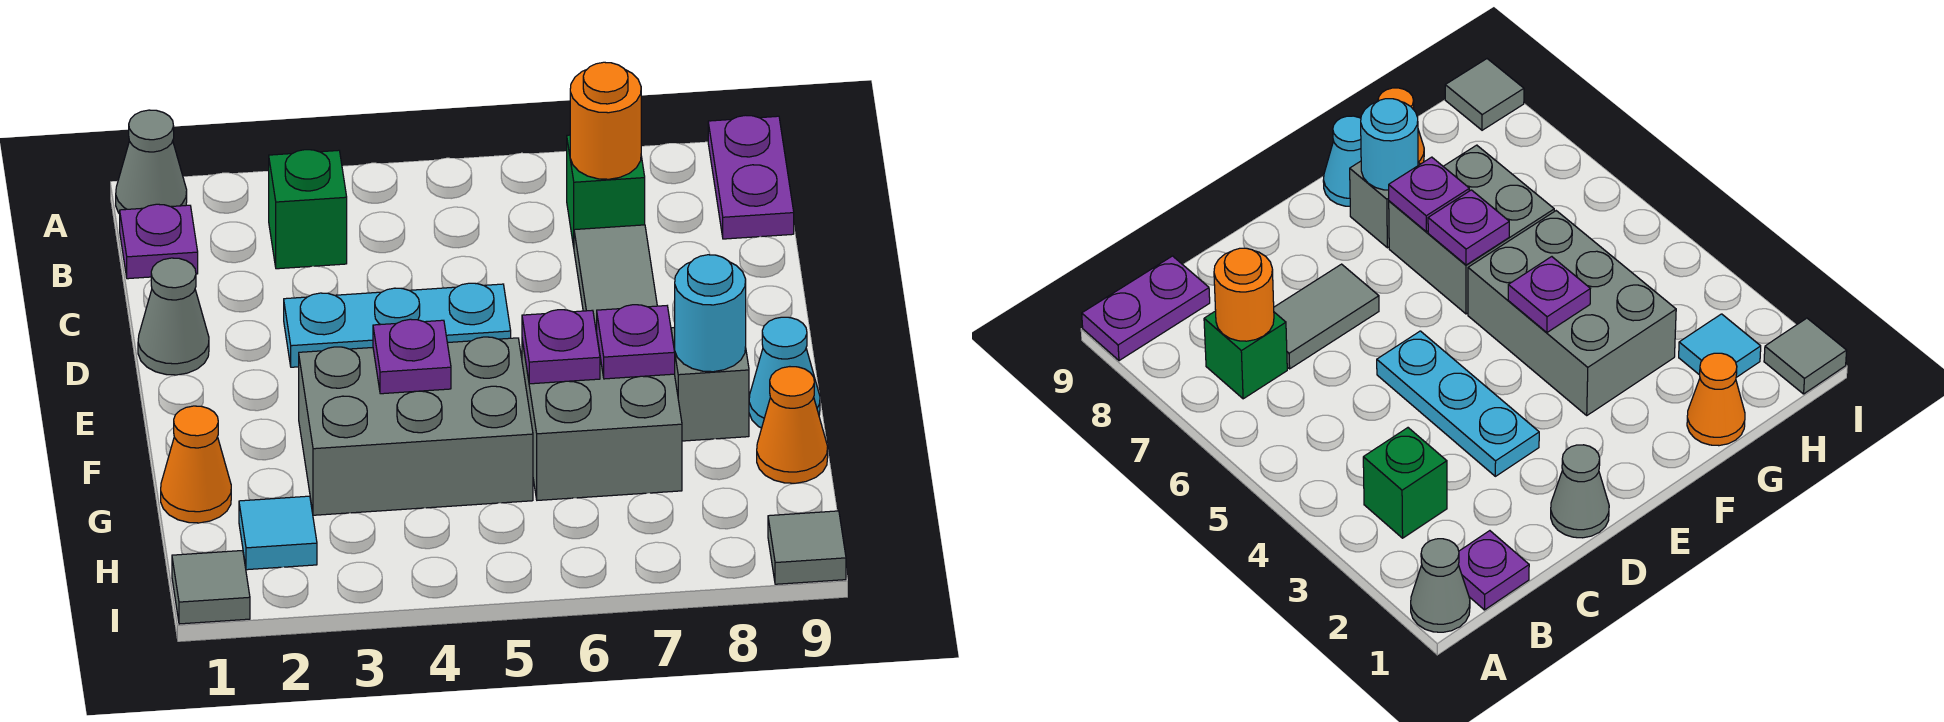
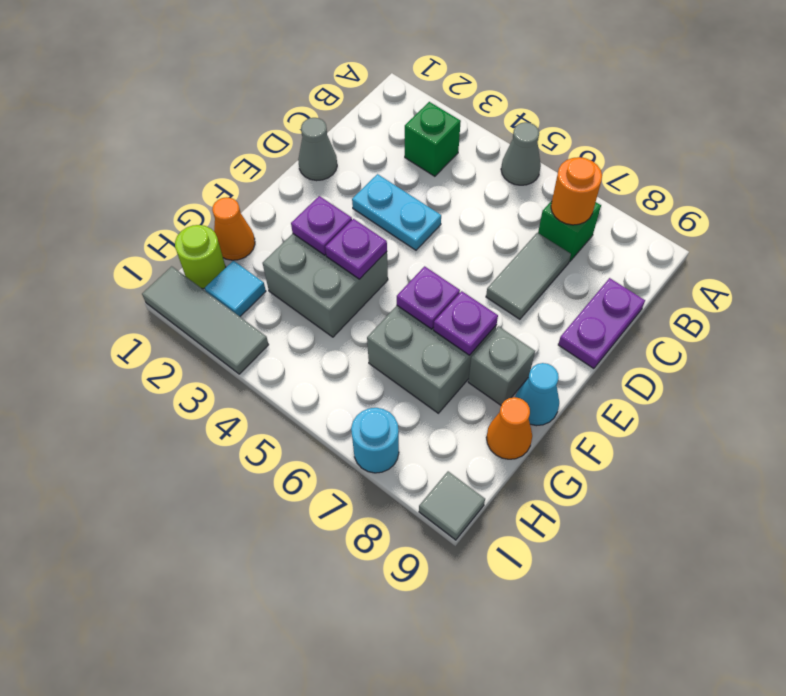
grey 1x1 cone [116,110,187,214] -> grey 1x1 cone moved to [501,122,541,185]
purple 1x2 plate [708,115,794,239] -> purple 1x2 plate moved to [558,278,645,369]
purple 1x1 plate [120,204,198,279] -> purple 1x1 plate moved to [291,196,352,255]
cyan 1x3 plate [284,283,511,367] -> cyan 1x2 plate [352,174,441,250]
grey 2x3 brick [299,337,533,515] -> grey 2x2 brick [263,234,388,337]
cyan 1x1 round brick [674,255,746,372] -> cyan 1x1 round brick moved to [351,408,399,473]
none -> lime 1x1 round brick [175,225,226,289]
grey 1x1 tile [172,550,250,624] -> grey 1x3 tile [142,266,269,374]

